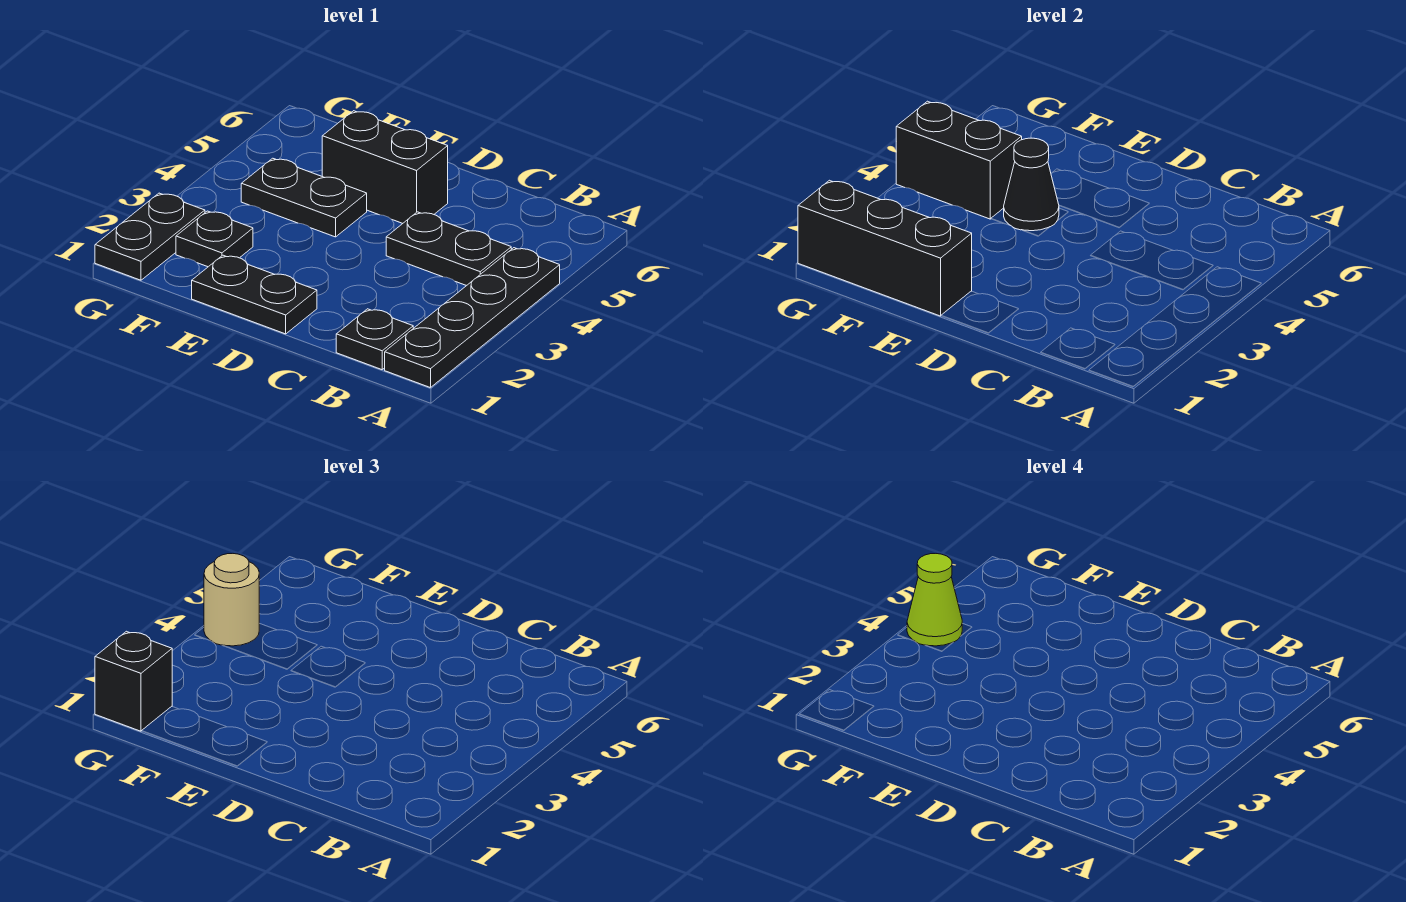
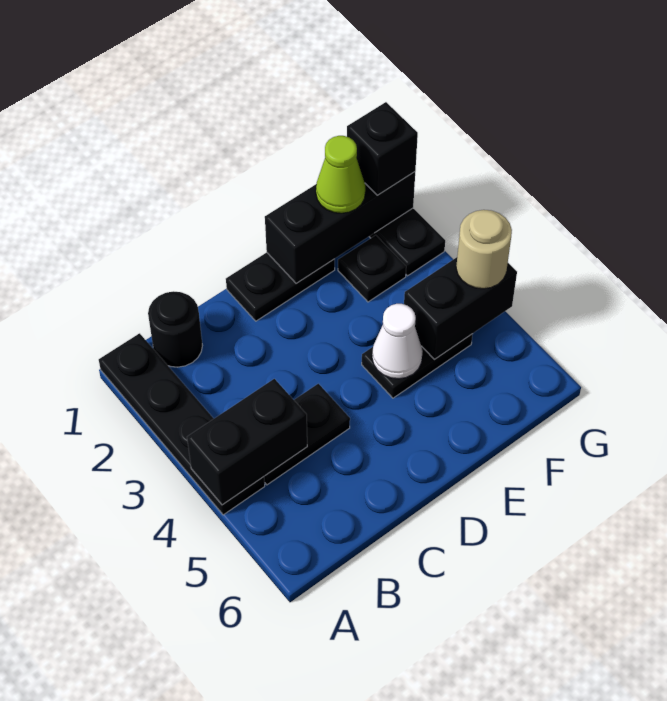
black 1x1 plate [336,309,413,370] -> black 1x1 round brick [148,291,202,367]
black 1x2 brick [322,111,448,224] -> black 1x2 brick moved to [187,379,307,505]
black 1x1 cone [1004,138,1059,231] -> white 1x1 cone [372,304,423,379]
lime 1x1 cone [907,554,962,646] -> lime 1x1 cone moved to [316,136,365,213]

